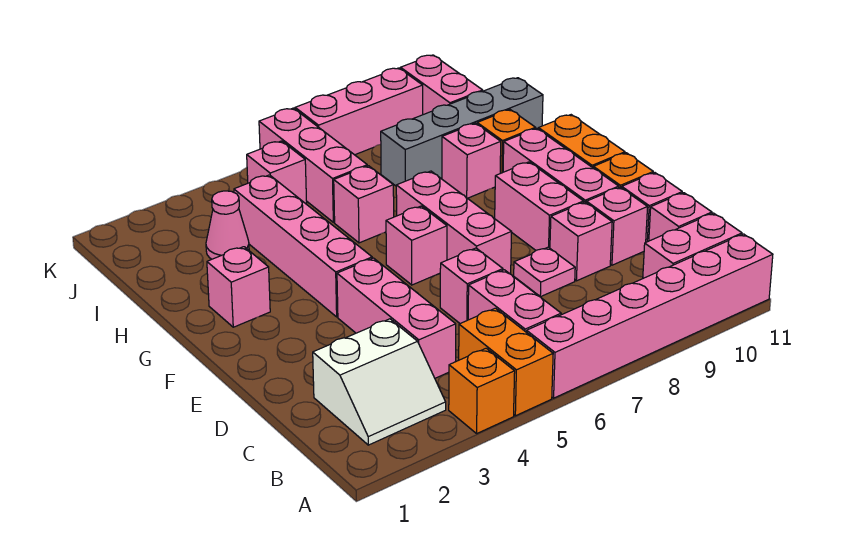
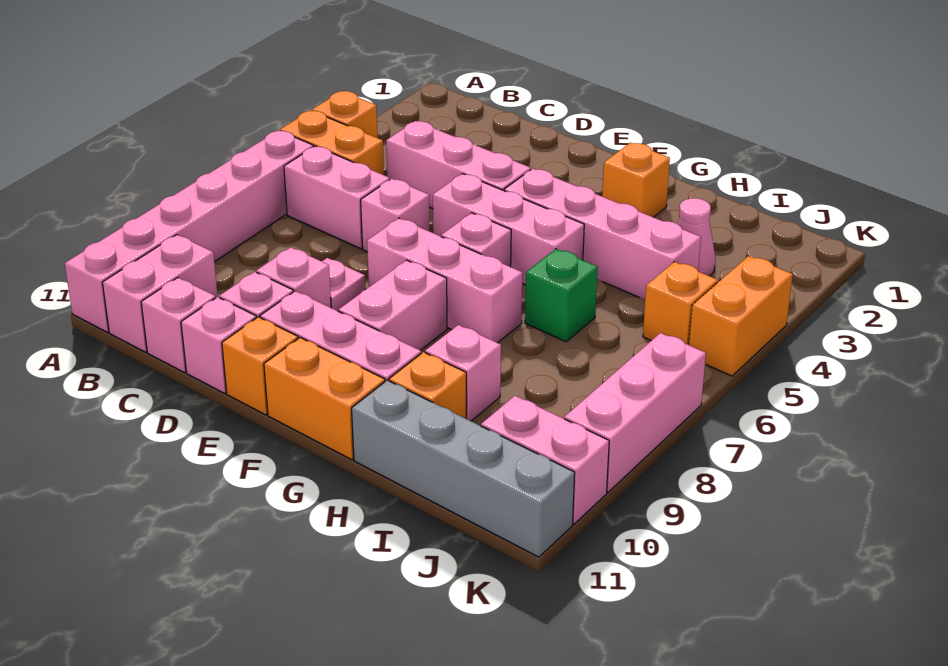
white 2x2 slope [313,319,446,445] -> none
pink 1x2 brick [495,162,583,250] -> pink 1x2 brick turned to [339,260,447,350]
pink 1x1 brick [207,247,270,327] -> orange 1x1 brick [602,143,670,217]
pink 1x1 brick [334,166,394,243] -> green 1x1 brick [525,249,598,342]
pink 1x3 brick [259,108,367,222] -> pink 1x3 brick moved to [433,174,584,285]
grey 1x4 brick [381,78,543,186] -> grey 1x4 brick turned to [352,380,575,557]
pink 1x1 brick [247,141,307,204] -> orange 1x1 brick [643,262,718,345]
none -> orange 1x2 brick [689,256,793,376]

